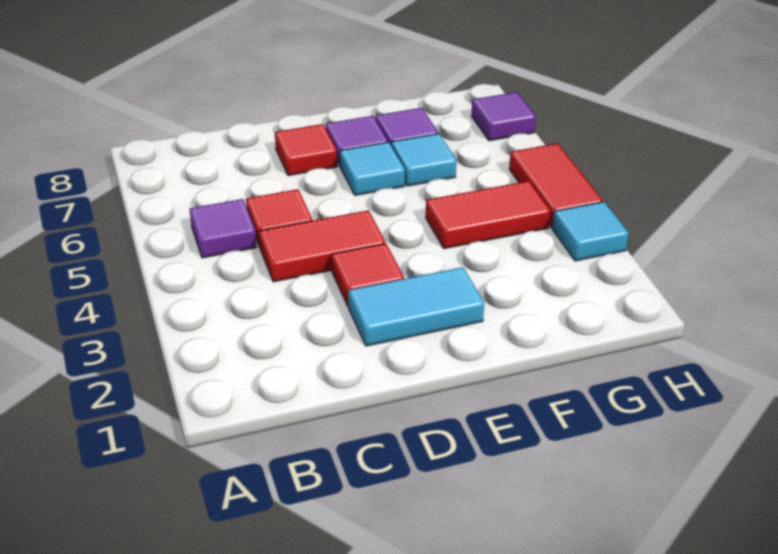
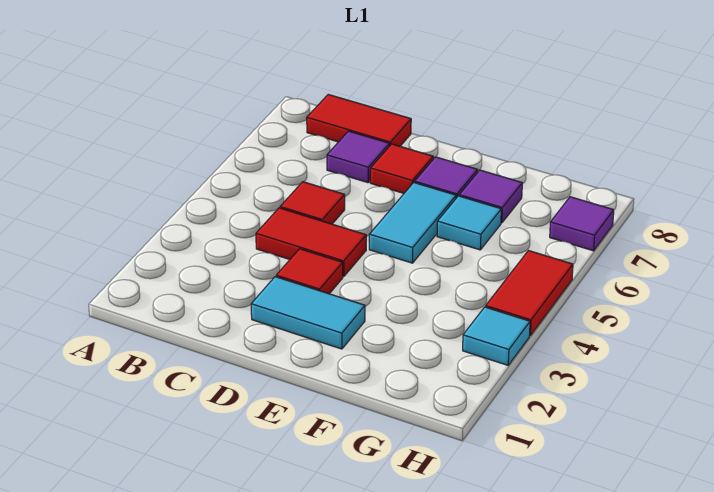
purple 1x1 tile [190,199,257,258] -> purple 1x1 tile moved to [327,131,390,183]
cyan 1x1 tile [340,142,405,195] -> cyan 1x2 tile [369,183,456,263]
red 1x2 tile [426,181,550,249] -> red 1x2 tile moved to [307,95,411,146]

